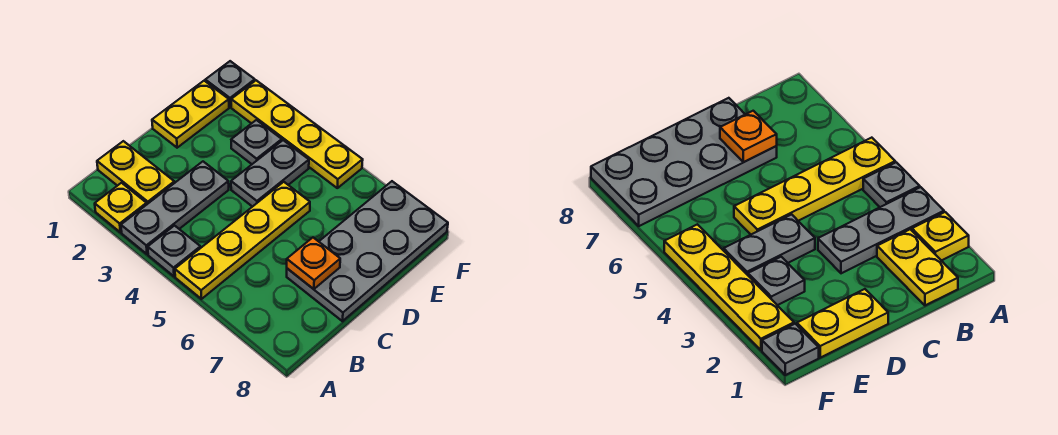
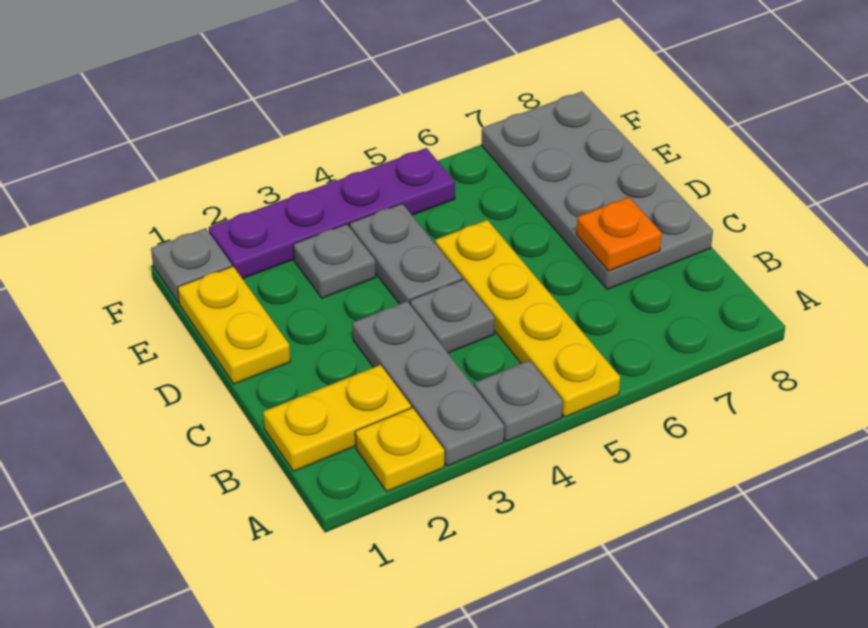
none -> grey 1x1 plate [410,279,495,353]
yellow 1x4 plate [231,80,363,188] -> purple 1x4 plate [209,148,455,279]

